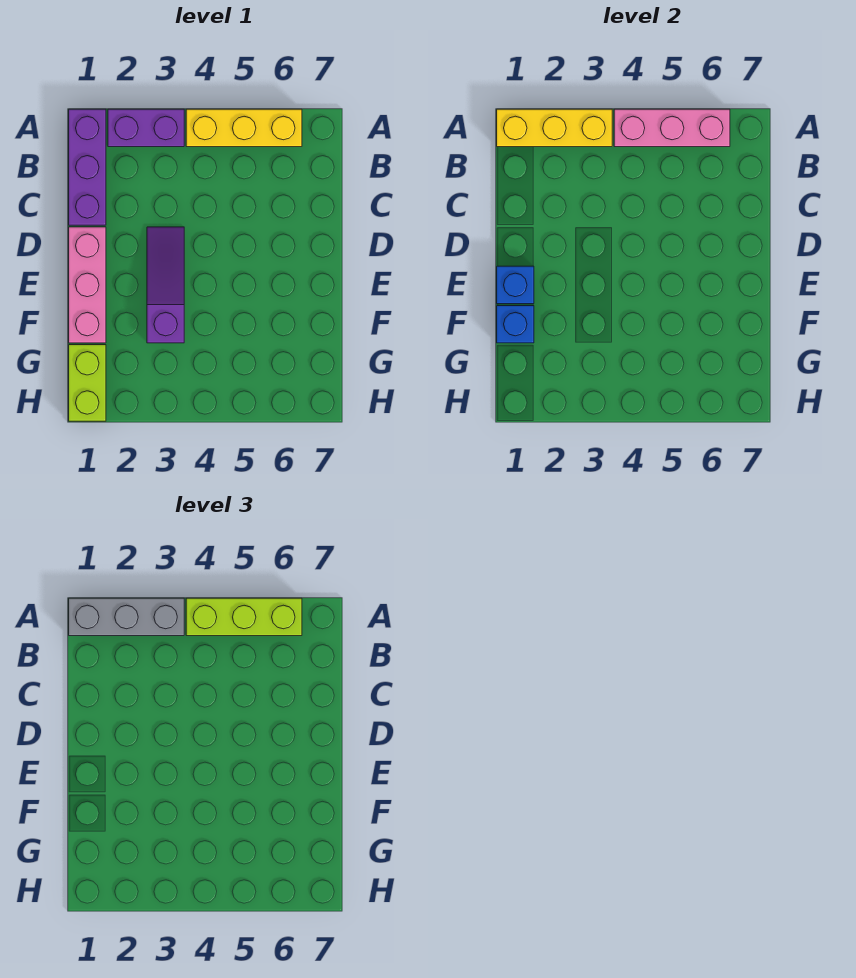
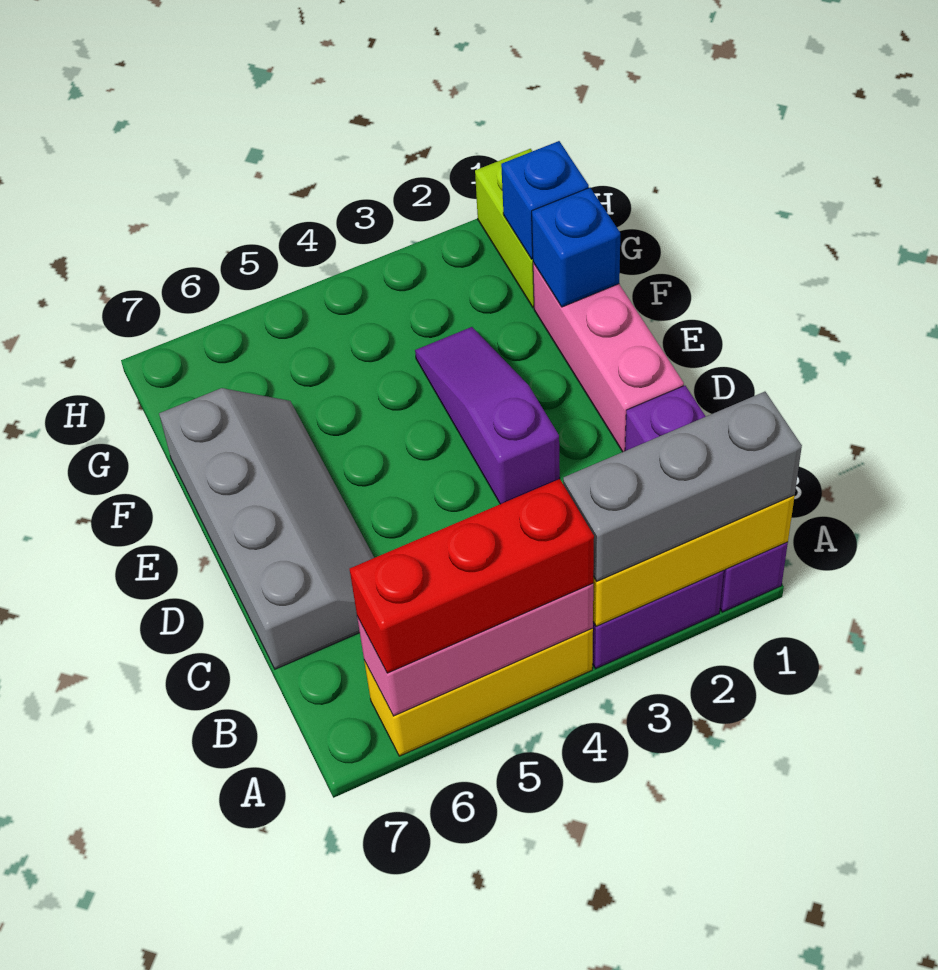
lime 1x3 brick [186,598,302,636] -> red 1x3 brick [350,479,594,673]
none -> grey 2x4 slope [159,388,374,669]
purple 1x3 slope [147,227,184,343] -> purple 1x3 slope turned to [415,327,560,504]
blue 1x1 brick [497,266,534,304] -> blue 1x1 brick moved to [501,141,589,259]

